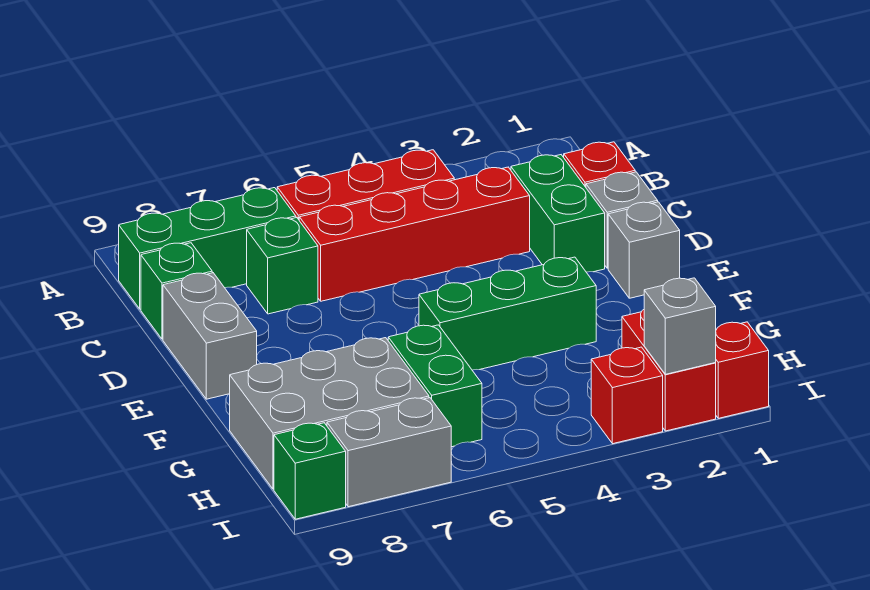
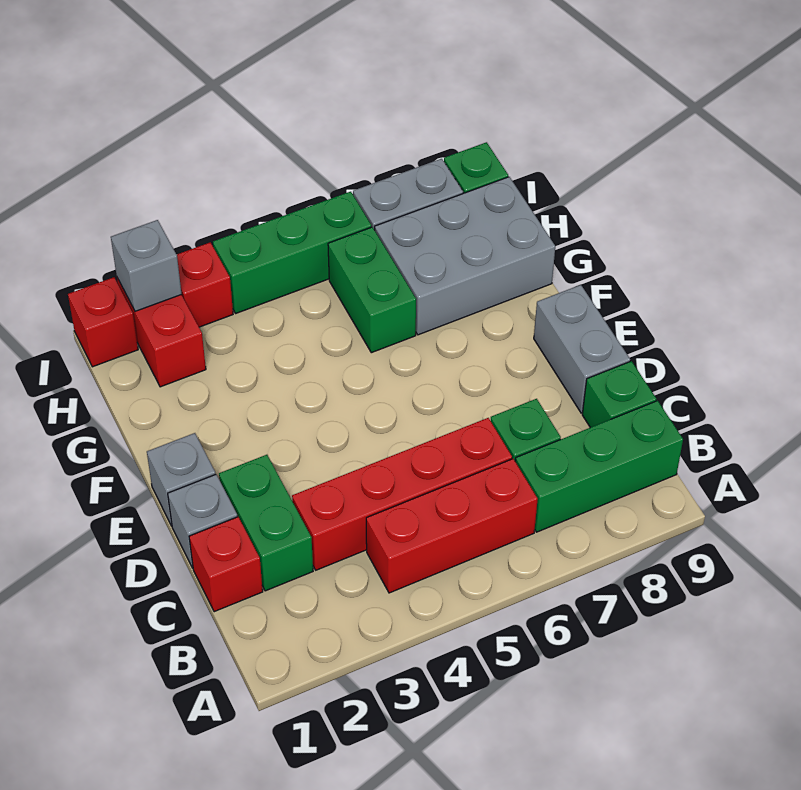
green 1x3 brick [419,257,596,370] -> green 1x3 brick moved to [213,192,371,314]

